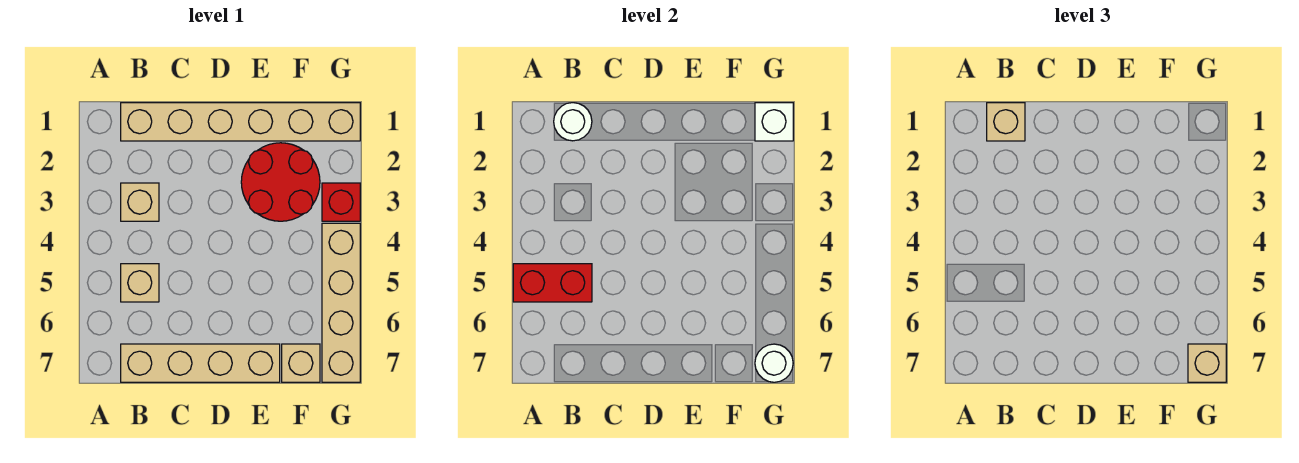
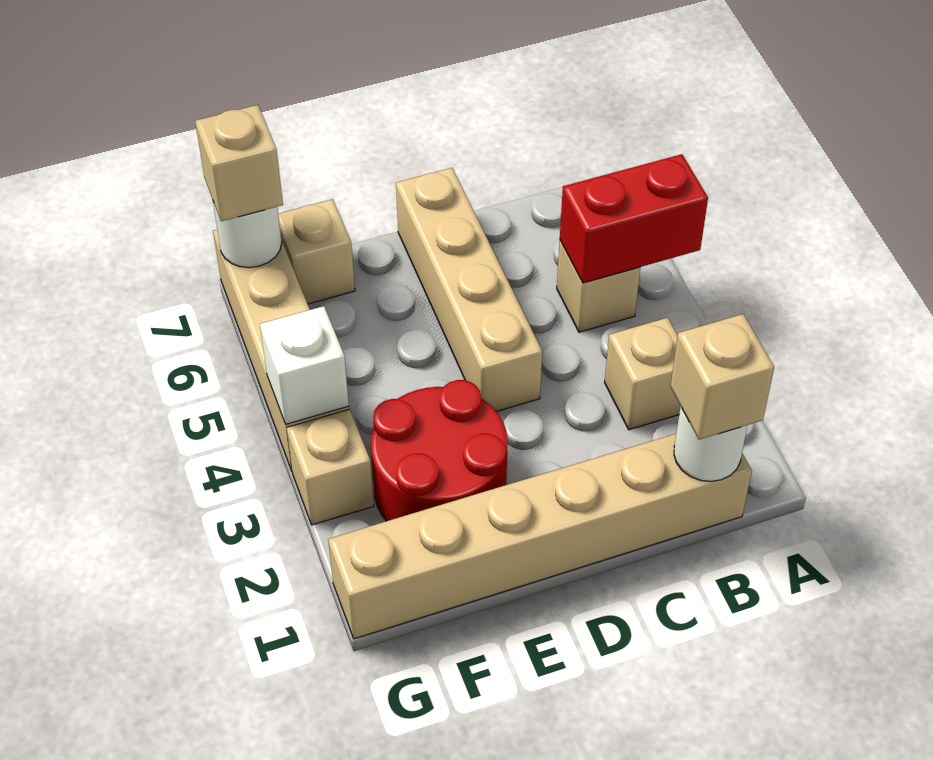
tan 1x4 brick [121,344,280,382] -> tan 1x4 brick turned to [396,168,542,412]
white 1x1 brick [755,103,793,141] -> white 1x1 brick moved to [260,306,349,424]
red 1x1 brick [322,183,360,221] -> tan 1x1 brick [287,409,374,525]

